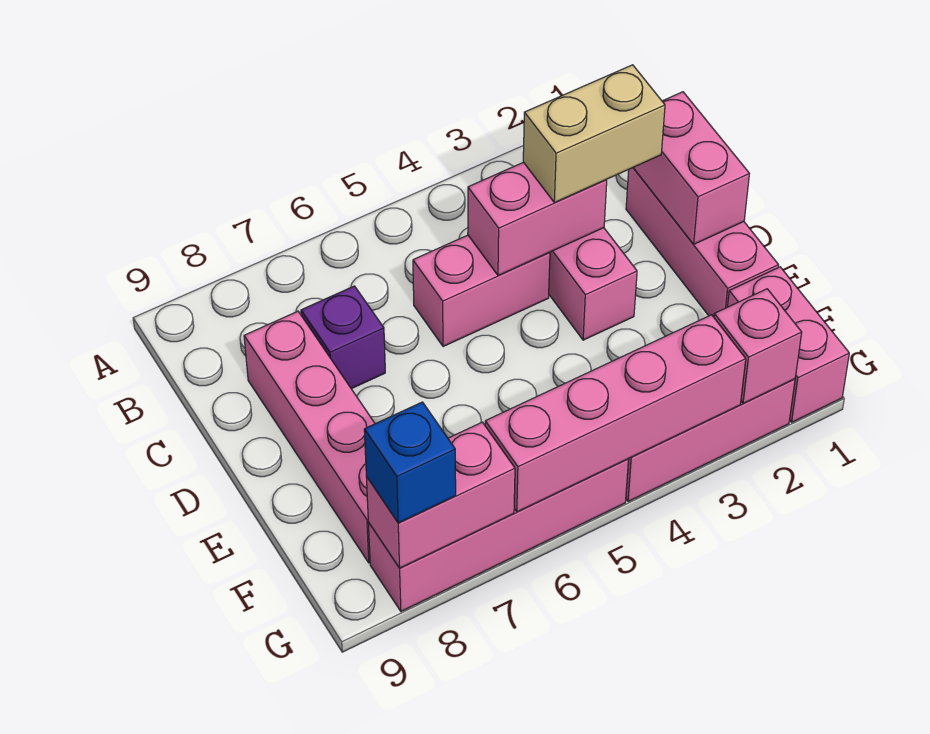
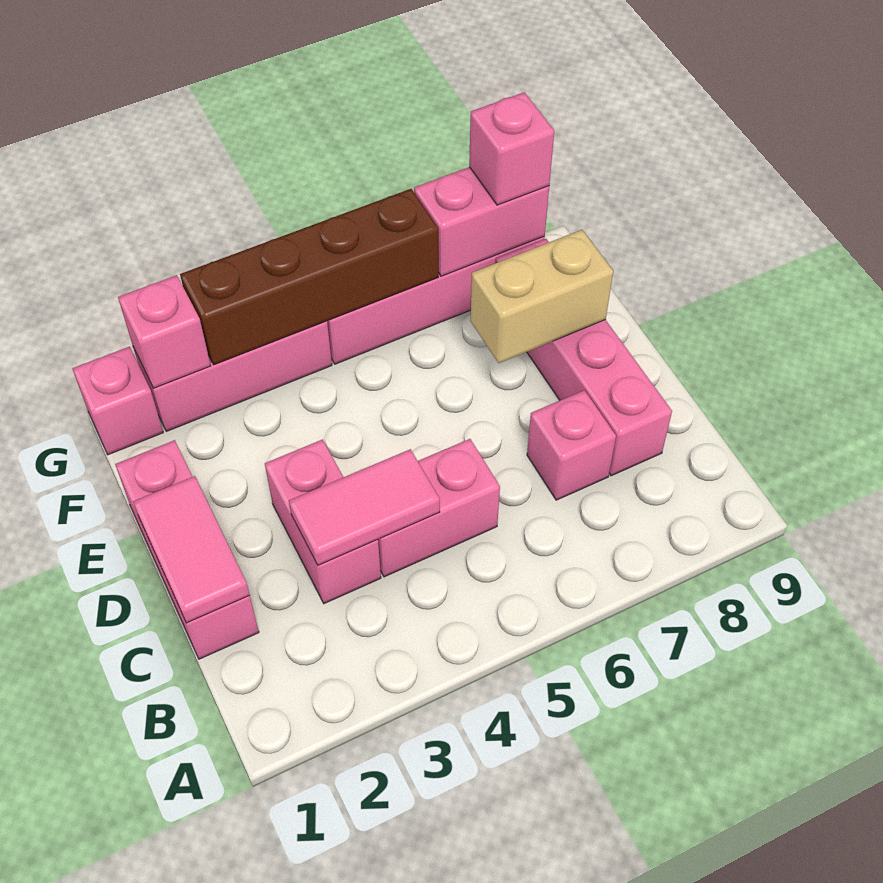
pink 1x2 brick [633,92,749,244] -> pink 1x2 tile [133,476,249,623]
tan 1x2 brick [523,65,665,203] -> tan 1x2 brick moved to [471,230,613,363]
pink 1x2 brick [468,162,607,275] -> pink 1x2 tile [289,449,440,565]
purple 1x1 brick [301,286,385,389] -> pink 1x1 brick [527,390,616,500]
pink 1x2 brick [728,267,849,422] -> pink 1x1 brick [72,347,163,455]
pink 1x4 brick [485,315,746,512] -> brown 1x4 brick [180,189,438,365]
blue 1x1 brick [364,402,456,523] -> pink 1x1 brick [469,92,554,205]

